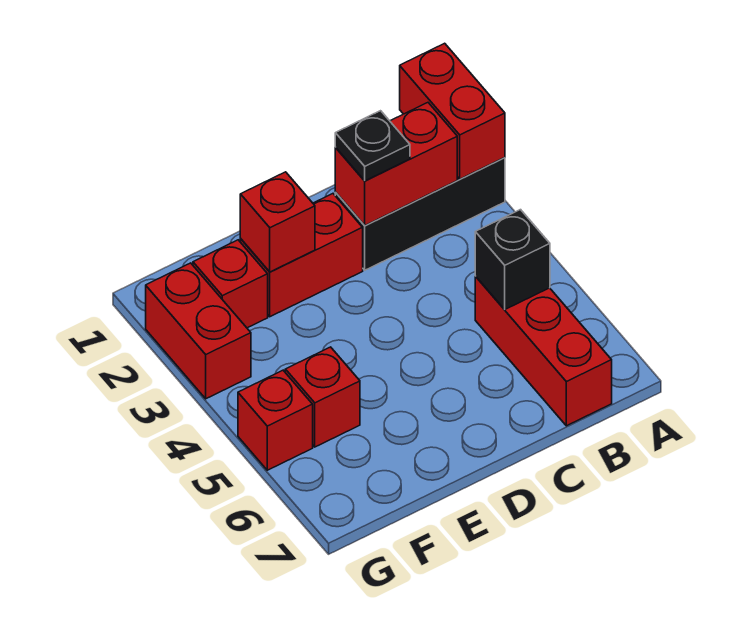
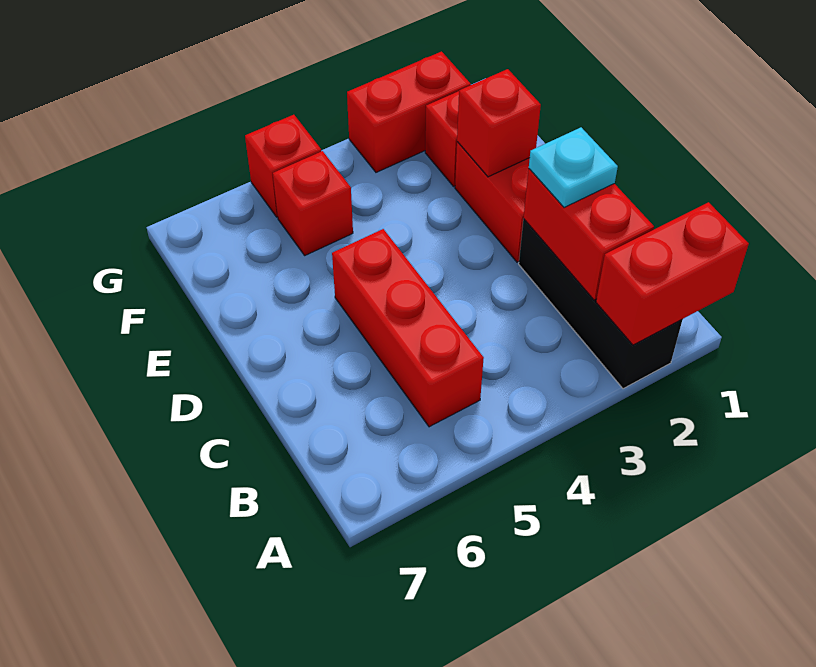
red 1x3 brick [475,277,612,426] -> red 1x3 brick turned to [332,229,484,427]
black 1x1 brick [475,210,550,310] -> none
black 1x1 plate [335,111,410,181] -> cyan 1x1 plate [529,127,618,208]

